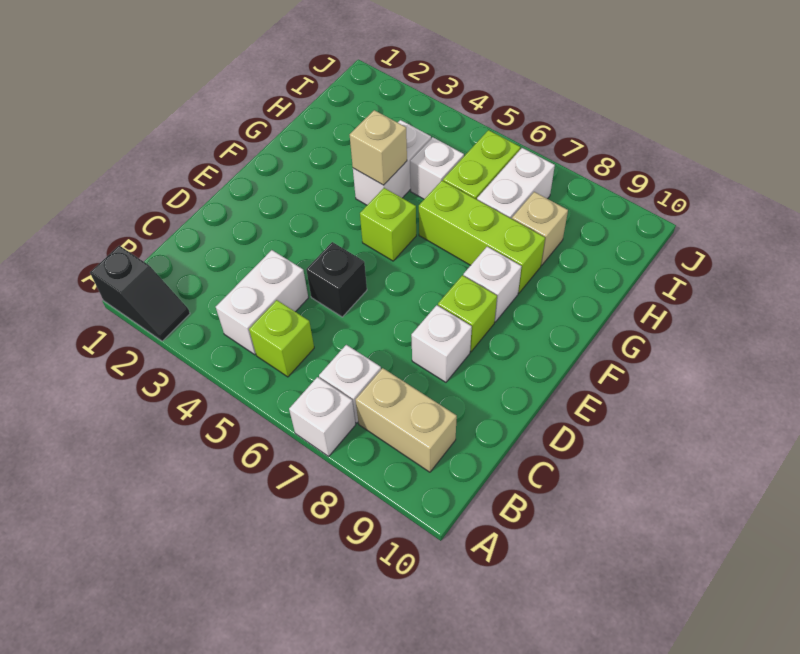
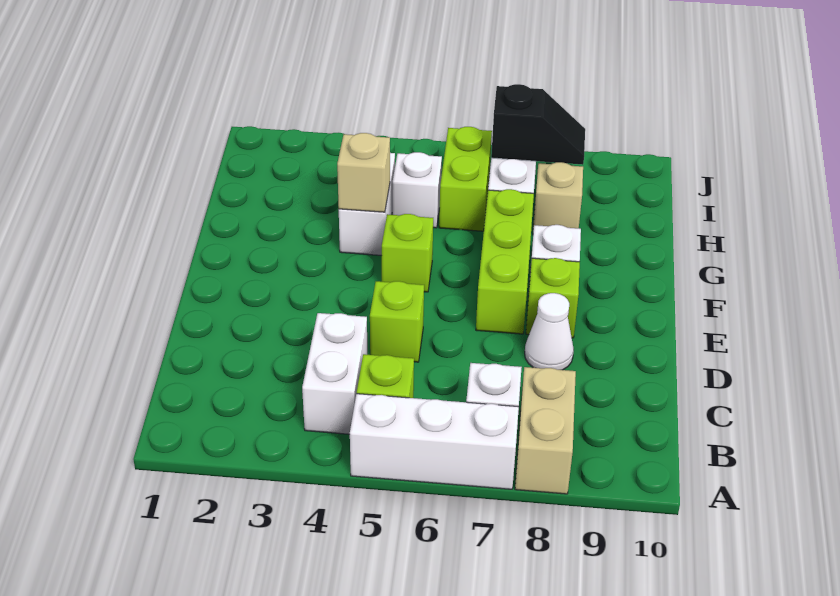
black 1x2 slope [90,246,190,341] -> black 1x2 slope moved to [491,84,585,165]
white 1x1 brick [289,377,356,456] -> white 1x3 brick [350,394,519,489]
tan 1x2 brick [356,368,457,472] -> tan 1x2 brick turned to [515,367,576,494]
black 1x1 brick [306,242,367,317] -> lime 1x1 brick [370,281,424,362]
white 1x1 brick [411,305,472,382] -> white 1x1 cone [525,293,574,370]
lime 1x3 brick [419,181,545,293] -> lime 1x3 brick turned to [476,189,534,334]

